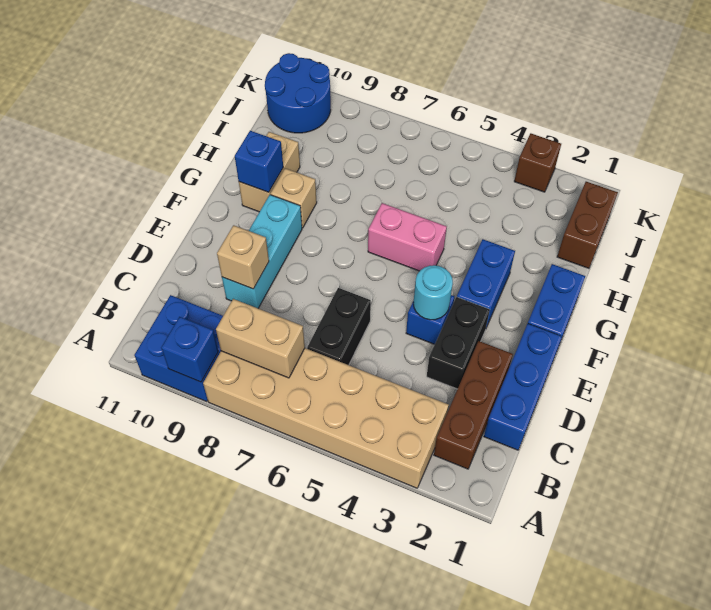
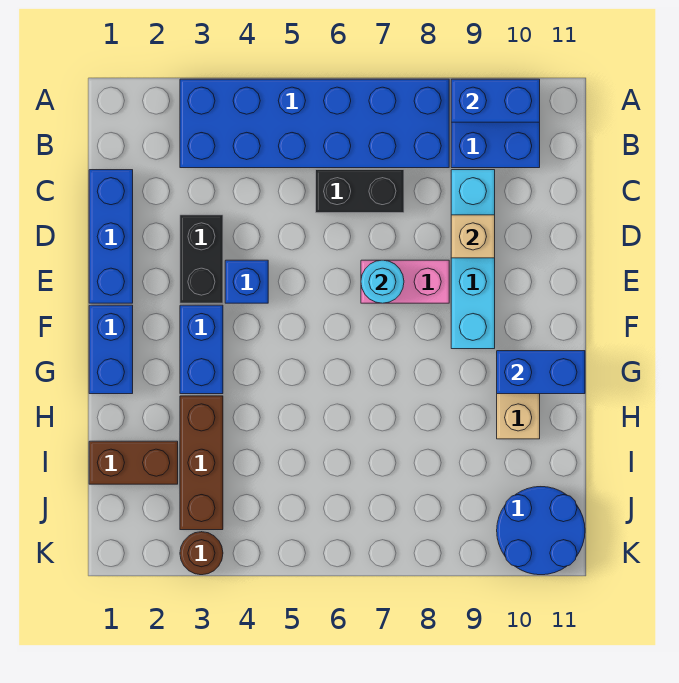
tan 2x6 brick [203,348,449,488] -> blue 2x6 brick [180,79,449,168]
blue 1x1 brick [161,317,218,382] -> blue 1x2 brick [451,79,540,122]
brown 1x3 brick [434,341,513,469] -> brown 1x3 brick moved to [180,396,223,530]
tan 1x2 brick [216,299,305,378] -> none
black 1x2 brick [307,288,371,365] -> black 1x2 brick turned to [316,170,404,213]
cyan 1x3 brick [222,195,302,308] -> cyan 1x4 brick [451,170,495,349]
cyan 1x1 round brick [414,265,453,320] -> cyan 1x1 round brick moved to [361,260,404,303]
pink 1x2 brick [368,203,447,271] -> pink 1x2 brick moved to [361,260,449,303]
tan 1x1 brick [270,168,317,228] -> none
blue 1x1 brick [235,131,283,192] -> blue 1x2 brick [497,351,585,394]
brown 1x2 brick [557,182,618,268] -> brown 1x2 brick turned to [89,441,178,484]
brown 1x1 brick [514,133,561,192] -> brown 1x1 round brick [180,532,223,575]

